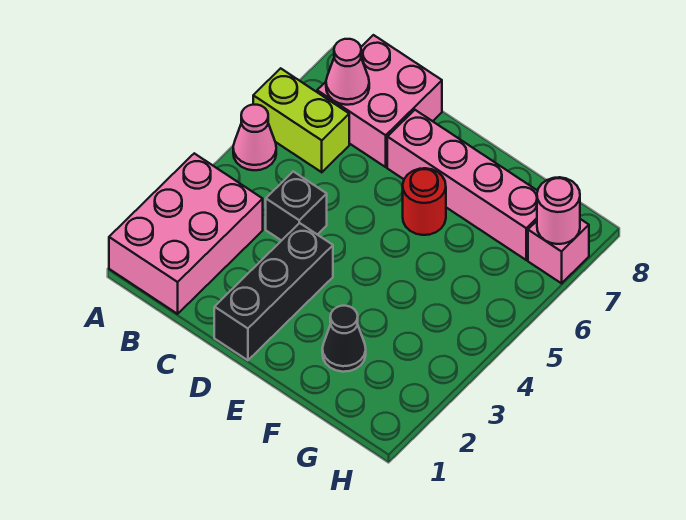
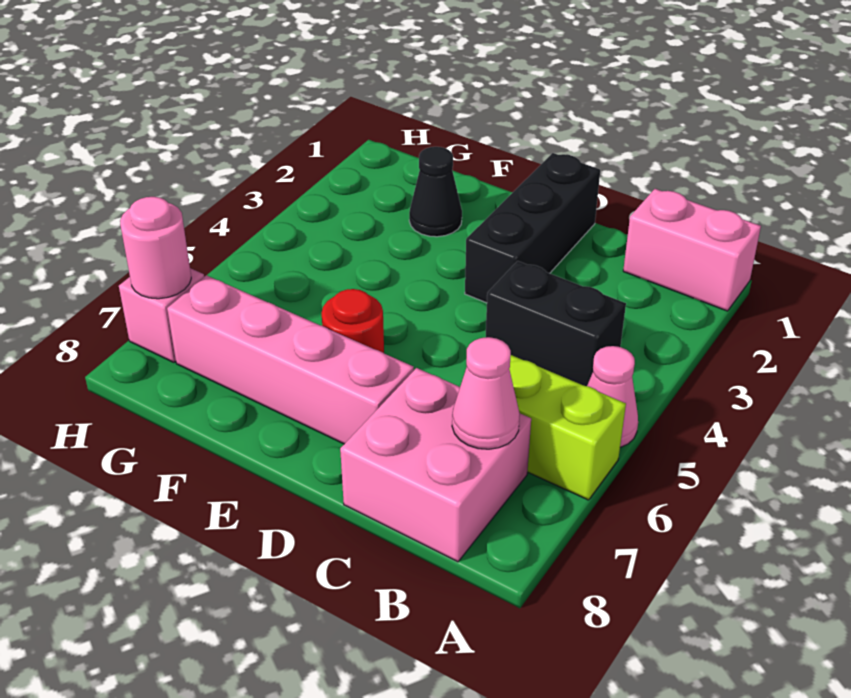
pink 2x3 brick [109,153,263,314] -> pink 1x2 brick [623,189,761,311]
black 1x1 brick [266,172,327,241] -> black 1x2 brick [486,261,626,386]

